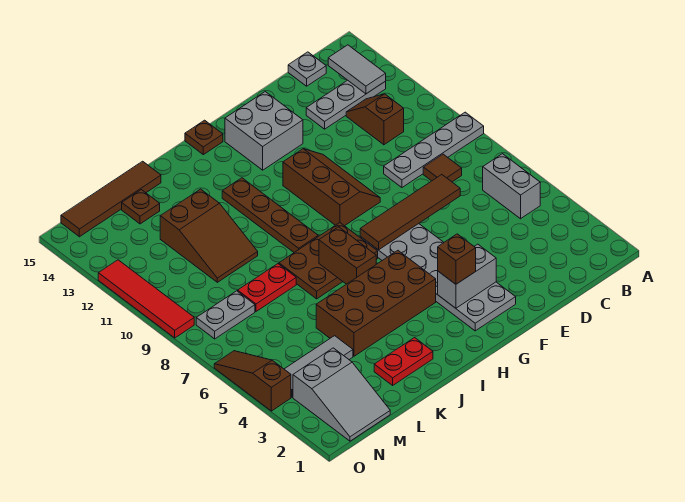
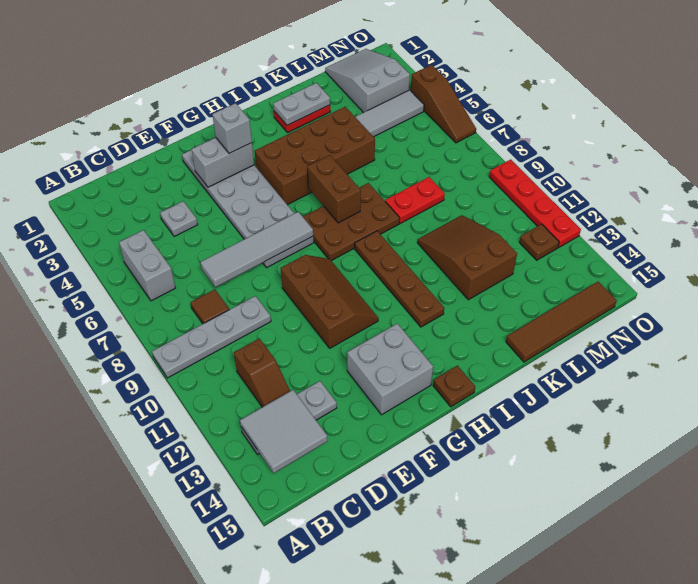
grey 1x2 tile [328,45,386,94] -> grey 2x2 tile [240,390,327,473]
grey 1x1 plate [288,52,326,86] -> grey 1x1 plate moved to [160,201,198,237]
brown 1x4 tile [360,175,460,250] -> grey 1x4 tile [201,212,313,287]
brown 2x3 slope [283,149,380,226] -> brown 2x3 slope turned to [281,255,378,348]
brown 1x1 brick [438,234,476,284] -> grey 1x1 brick [212,103,252,153]
brown 1x1 plate [122,190,160,224] -> brown 1x1 plate moved to [519,224,559,260]
grey 1x2 plate [196,291,255,339] -> grey 1x2 plate moved to [273,83,330,125]
red 1x4 tile [98,260,194,338] -> red 1x4 plate [489,160,581,247]

